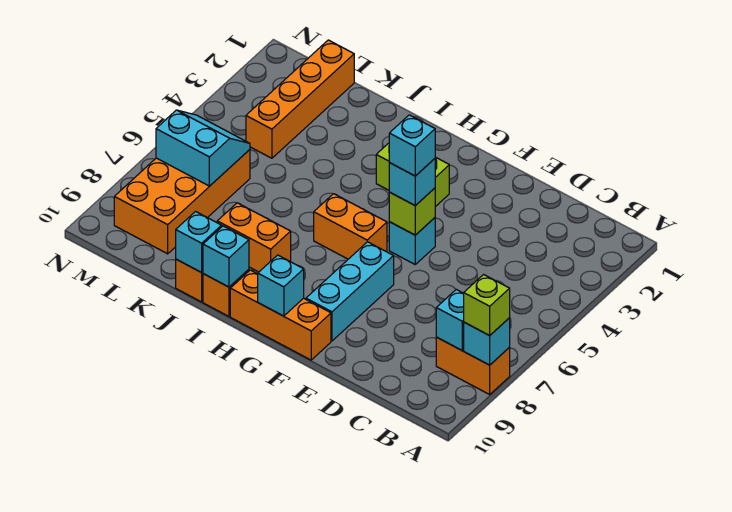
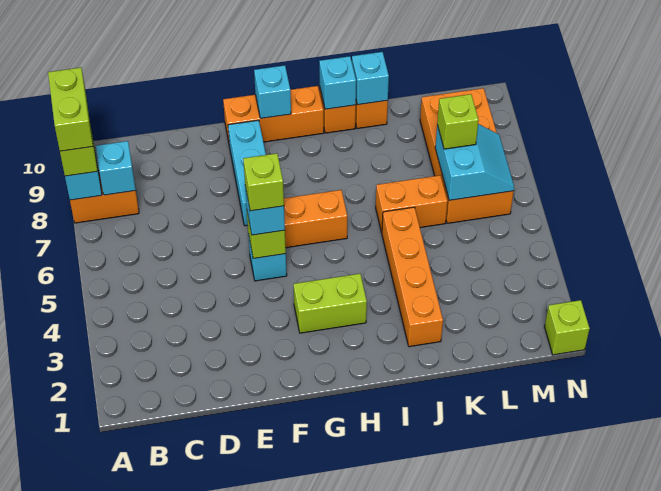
none -> lime 1x2 brick [48,68,93,151]
cyan 1x1 brick [389,115,435,176] -> lime 1x1 brick [243,153,284,211]
orange 1x2 brick [217,203,291,272] -> orange 1x2 brick moved to [376,175,448,232]
orange 1x4 brick [246,40,354,158] -> orange 1x4 brick moved to [382,207,443,347]
cyan 2x2 slope [156,110,250,186] -> cyan 2x2 slope turned to [435,124,514,200]
none -> lime 1x1 brick [437,94,479,149]
none -> lime 1x1 brick [545,300,590,355]

